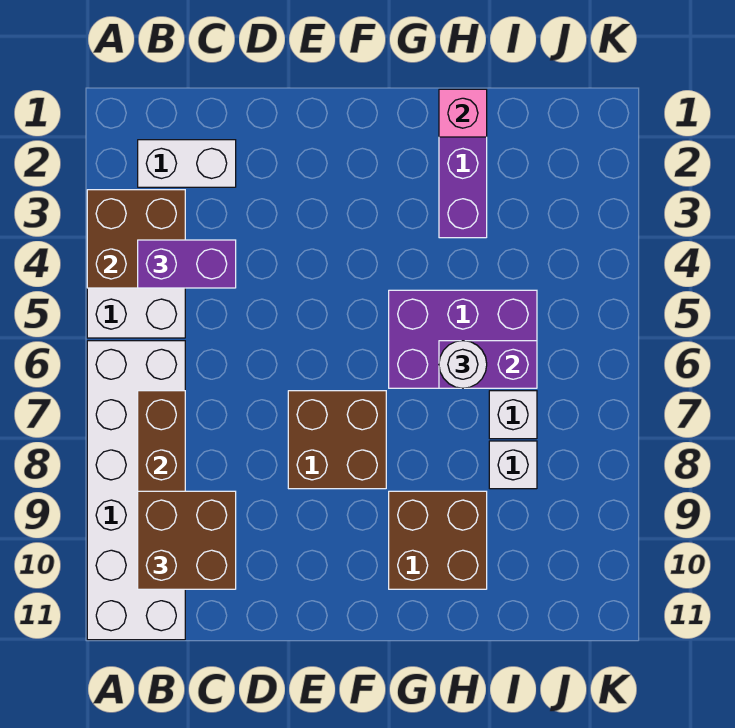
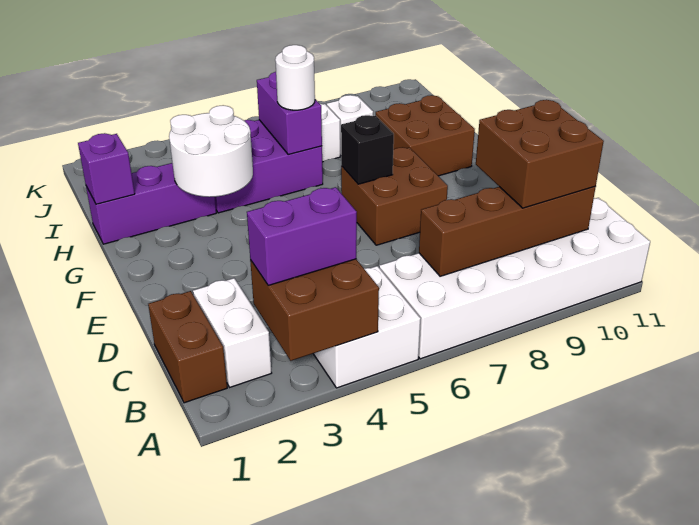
none -> brown 1x2 brick [148,291,227,403]
purple 1x2 brick [138,240,236,288] -> purple 1x2 brick turned to [247,187,357,285]
none -> black 1x1 brick [341,115,394,184]
none -> white 2x2 round brick [169,105,253,197]
purple 2x3 brick [389,290,537,388] -> purple 2x3 brick turned to [215,120,323,213]
pink 1x1 brick [439,89,487,137] -> purple 1x1 brick [78,133,135,204]

